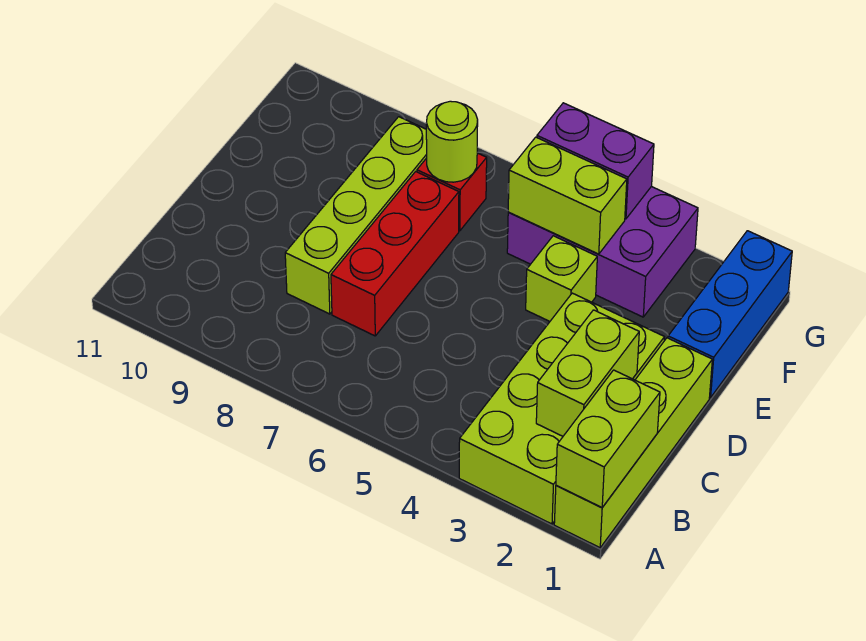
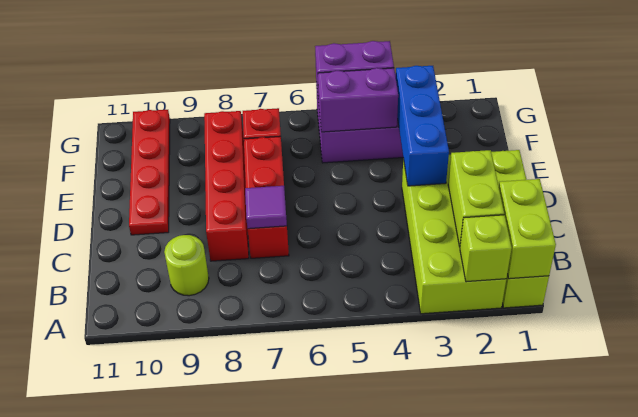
none -> purple 1x1 tile [245,186,287,229]
lime 1x4 brick [285,117,427,314] -> red 1x4 brick [204,111,249,261]
none -> red 1x4 plate [129,110,170,235]
blue 1x3 brick [668,231,792,398] -> blue 1x3 brick moved to [396,66,449,186]
lime 1x1 brick [526,236,597,321] -> lime 1x1 brick moved to [460,215,512,282]
lime 1x2 brick [508,137,627,254] -> purple 1x2 brick [318,68,398,132]
lime 1x1 round brick [426,101,478,182] -> lime 1x1 round brick moved to [164,235,209,296]

